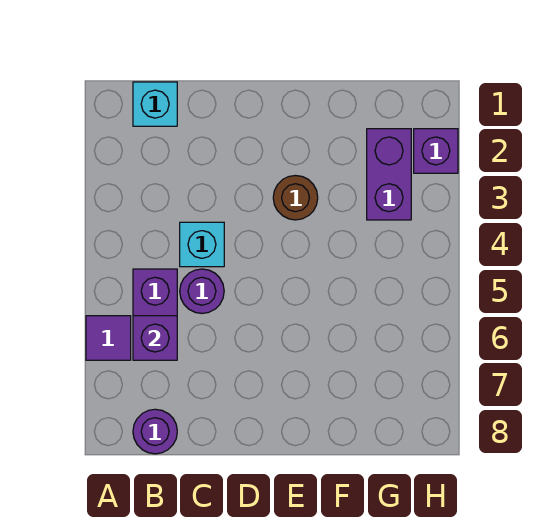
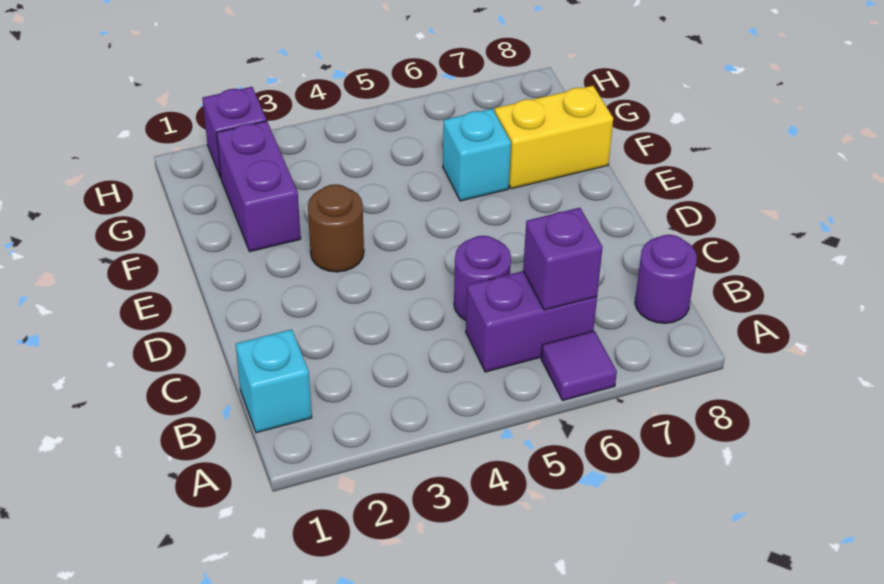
cyan 1x1 brick [180,222,224,267] -> cyan 1x1 brick moved to [443,109,511,201]
none -> yellow 1x2 brick [495,86,613,189]
purple 1x2 brick [367,129,411,220] -> purple 1x2 brick turned to [216,121,301,252]

